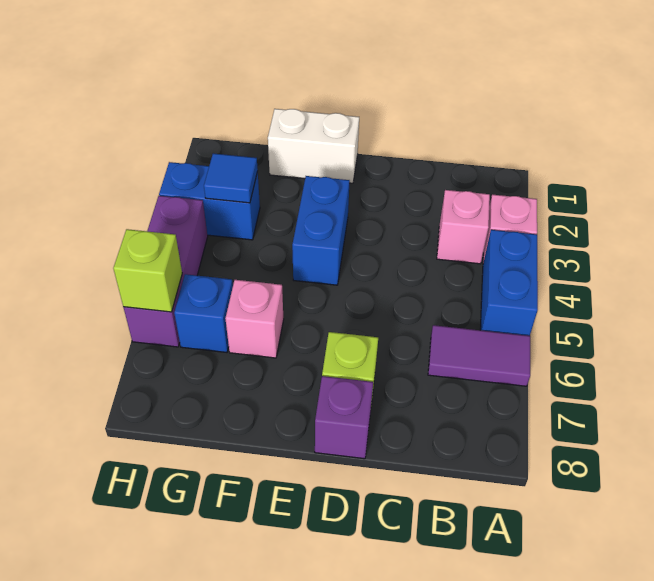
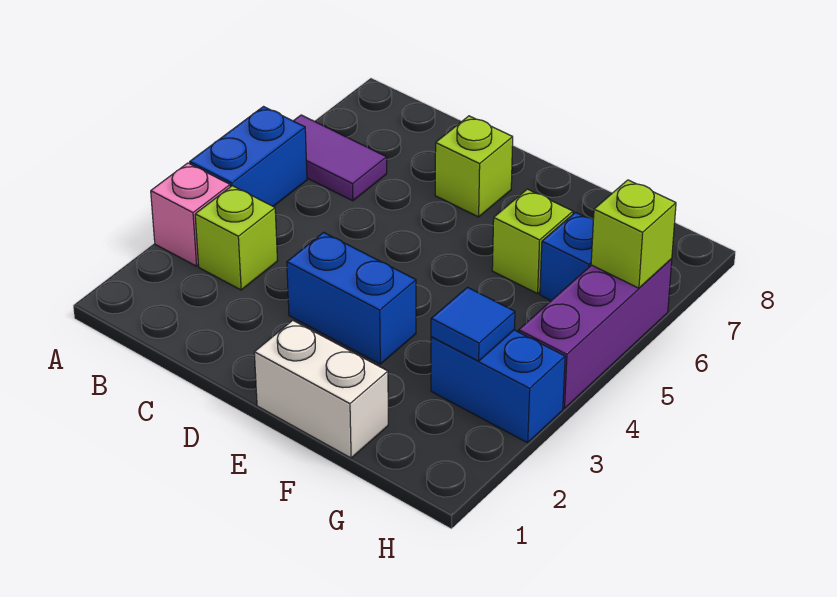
pink 1x1 brick [437,190,490,264] -> lime 1x1 brick [195,186,278,290]
purple 1x1 brick [315,376,373,459] -> none
blue 1x2 brick [292,176,350,285] -> blue 1x2 brick turned to [287,232,416,364]
pink 1x1 brick [225,280,284,358] -> lime 1x1 brick [492,189,573,294]

